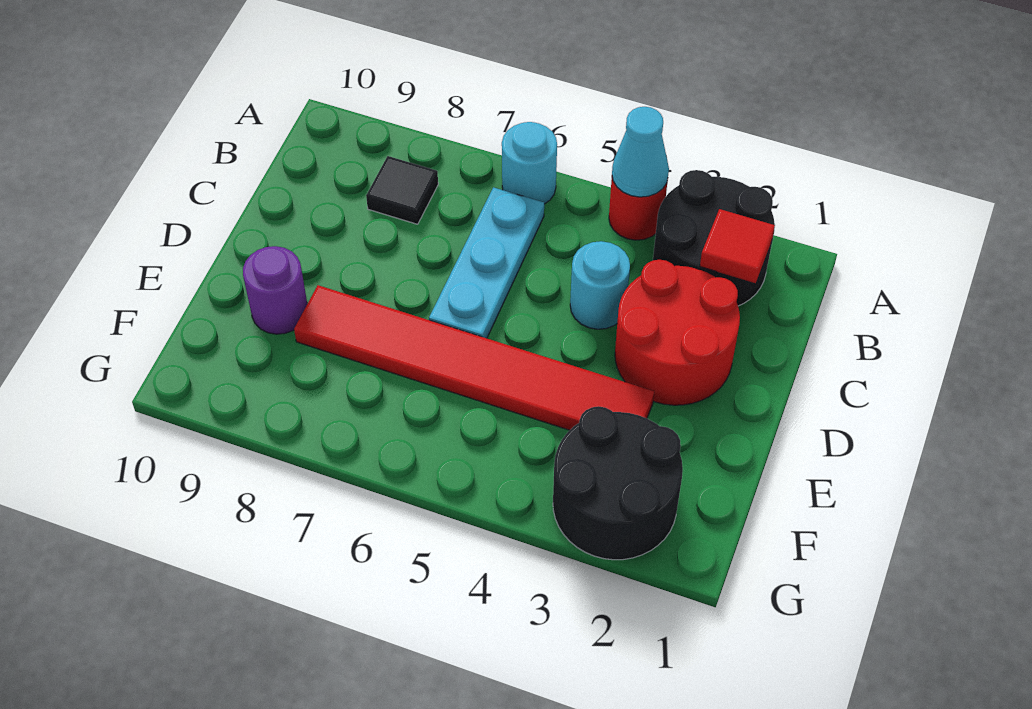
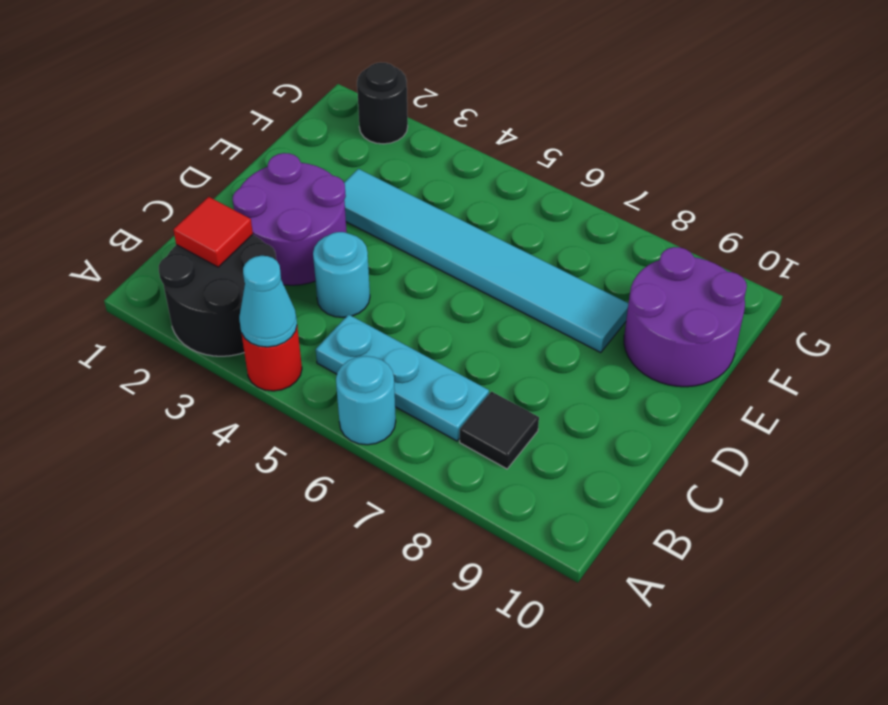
cyan 1x3 plate [429,187,544,338] -> cyan 1x3 plate turned to [316,315,489,441]
red 2x2 round brick [615,260,740,405] -> purple 2x2 round brick [233,153,347,285]
red 1x6 tile [294,285,654,430] -> cyan 1x6 tile [344,169,629,353]
purple 1x1 round brick [243,246,307,334] -> purple 2x2 round brick [624,247,747,387]
black 2x2 round brick [553,406,683,560] -> black 1x1 round brick [357,63,408,144]

